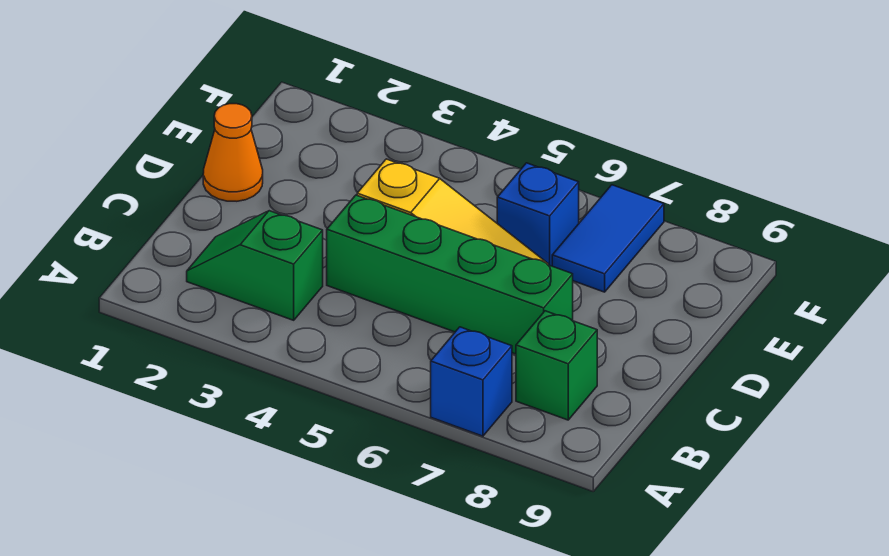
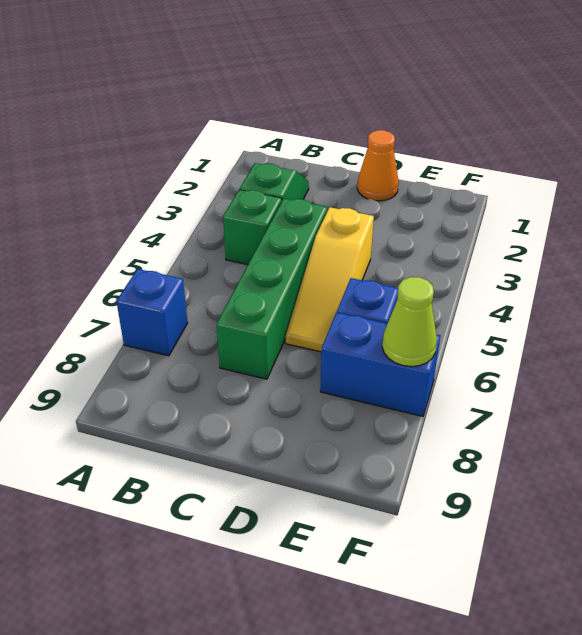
green 1x1 brick [516,311,597,420] -> green 1x1 brick moved to [223,190,282,265]
blue 1x2 tile [552,185,664,292] -> blue 1x2 brick [320,312,441,416]
none -> lime 1x1 cone [382,277,437,367]

